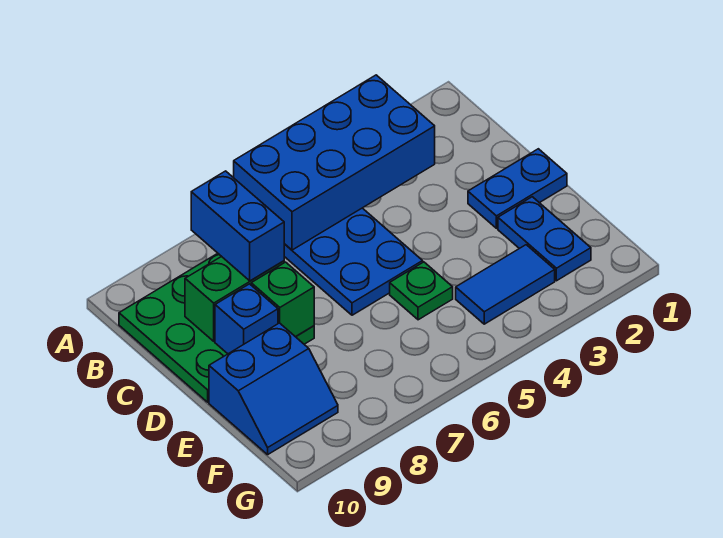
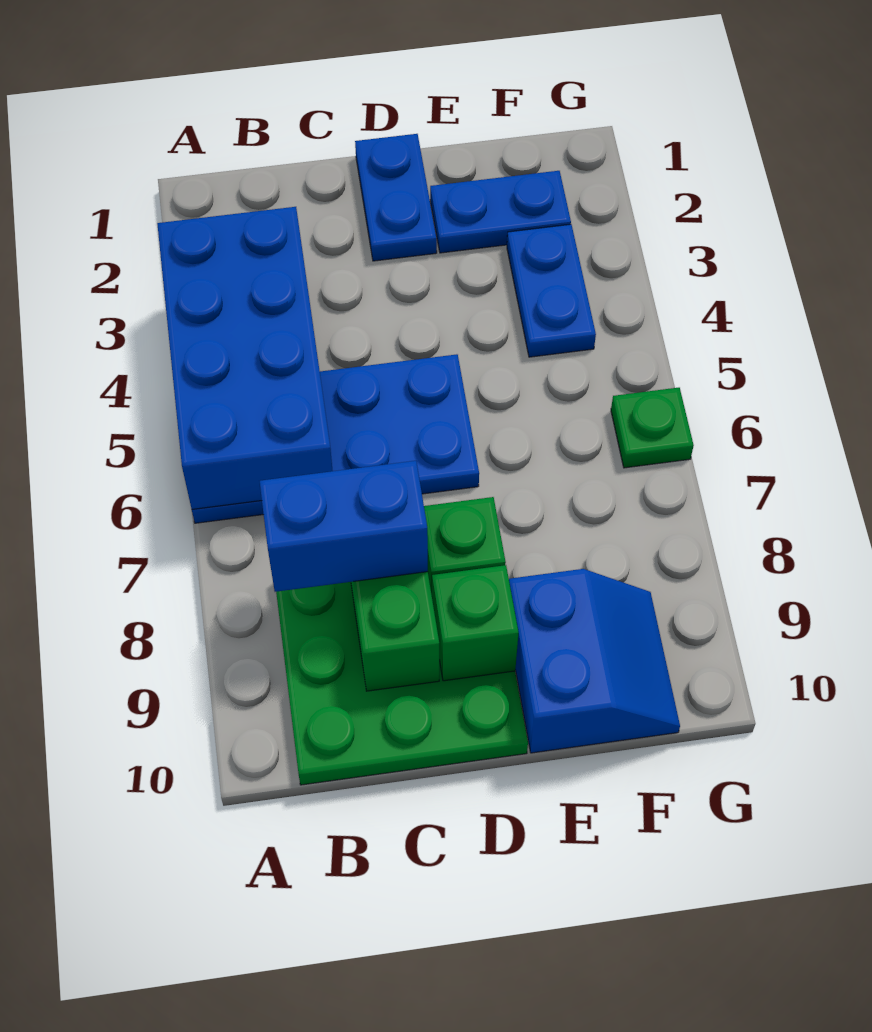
blue 1x1 brick [215,284,278,354] -> green 1x1 brick [432,565,519,681]
green 1x1 plate [390,262,453,320] -> green 1x1 plate moved to [611,388,694,468]
blue 1x2 tile [456,245,555,324] -> blue 1x2 plate [507,224,596,357]

